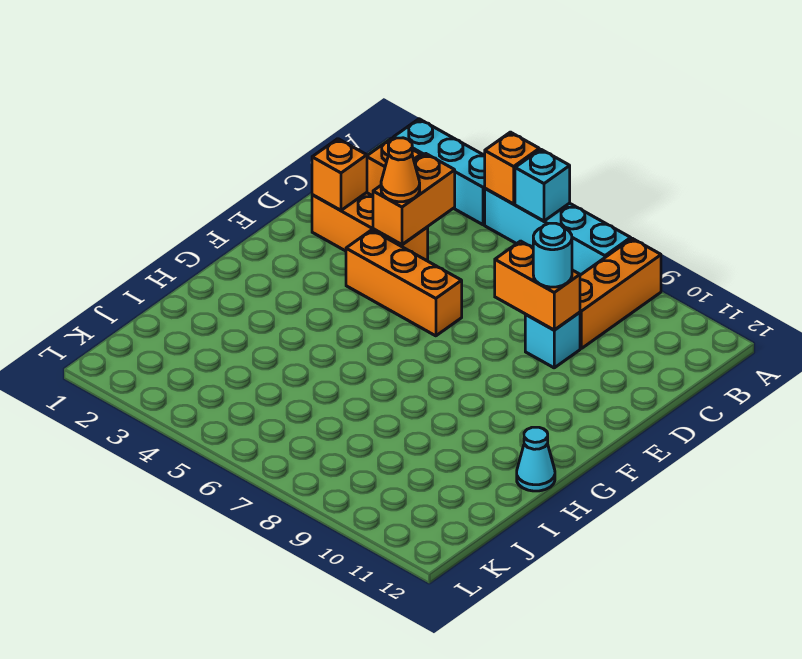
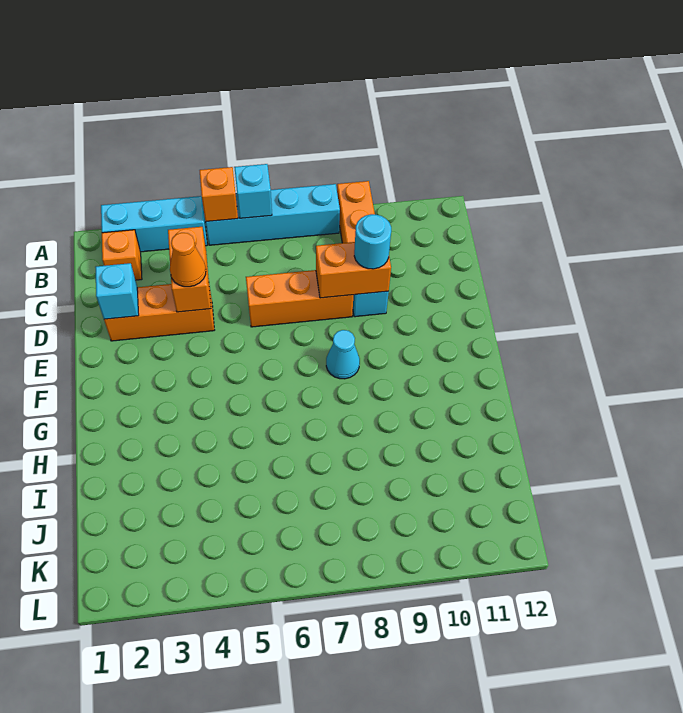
orange 1x1 brick [312,139,367,210] -> cyan 1x1 brick [95,263,139,319]
orange 1x3 brick [346,230,462,336] -> orange 1x3 brick moved to [246,270,353,327]
cyan 1x1 cone [517,427,555,491] -> cyan 1x1 cone moved to [326,330,360,379]

